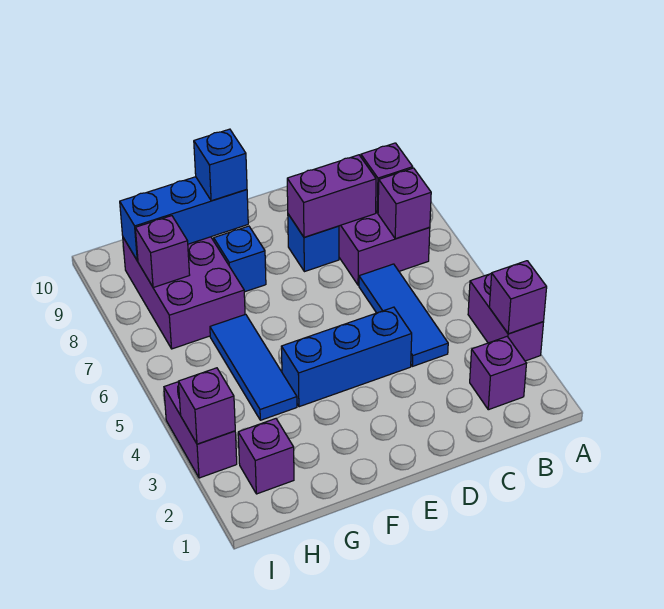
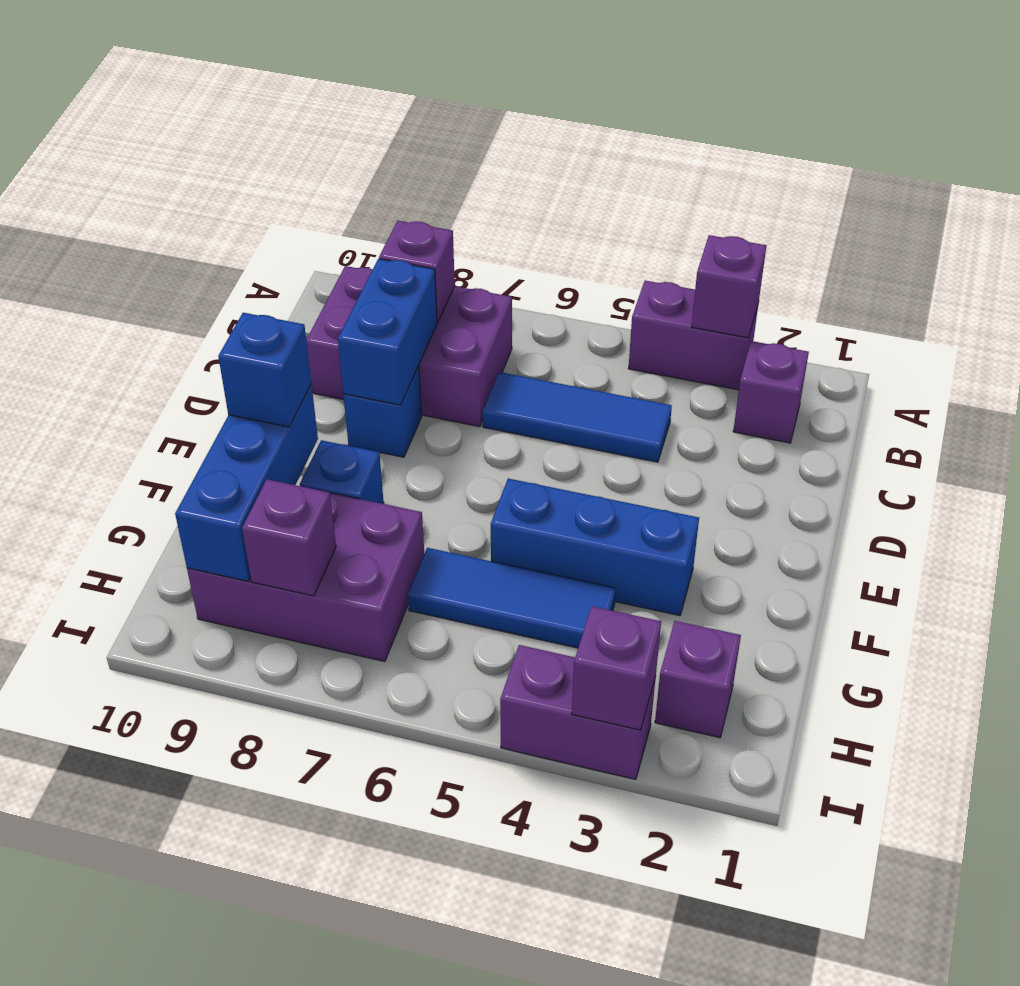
purple 1x1 brick [378,168,431,239] -> none
purple 1x2 brick [287,155,376,237] -> blue 1x2 brick [338,259,437,405]
blue 1x3 brick [282,307,412,407] -> blue 1x3 brick turned to [491,478,699,616]

